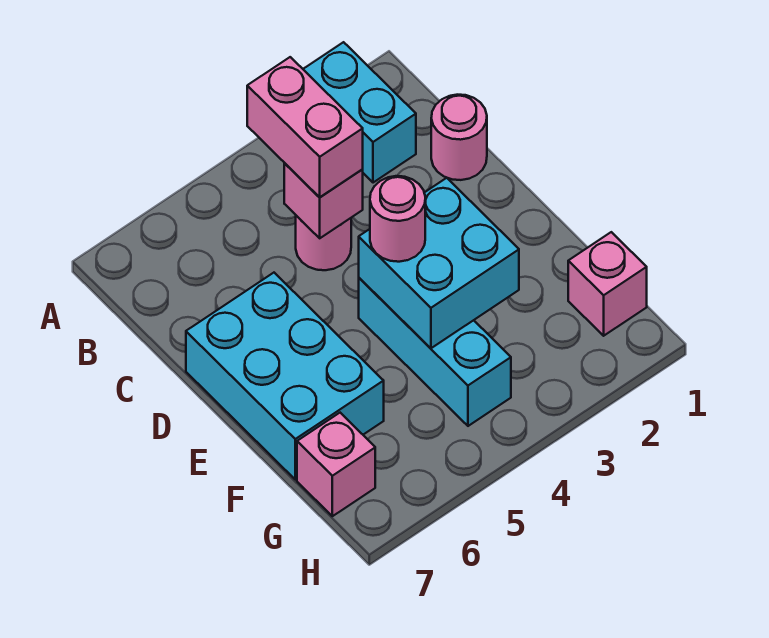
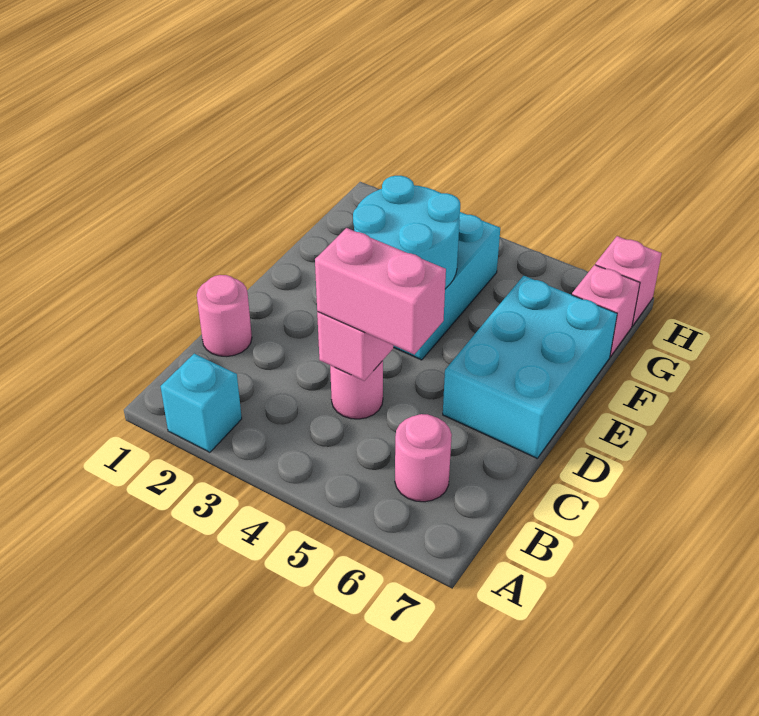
cyan 1x2 brick [303,42,416,183] -> cyan 1x1 brick [161,354,242,452]
pink 1x2 brick [247,57,363,197] -> pink 1x2 brick turned to [315,228,446,354]
cyan 2x2 brick [359,178,519,348] -> cyan 2x2 round brick [353,176,460,289]
pink 1x1 round brick [370,176,425,262] -> pink 1x1 round brick moved to [395,414,452,502]
pink 1x1 brick [568,232,647,336] -> pink 1x1 brick moved to [595,236,662,326]

